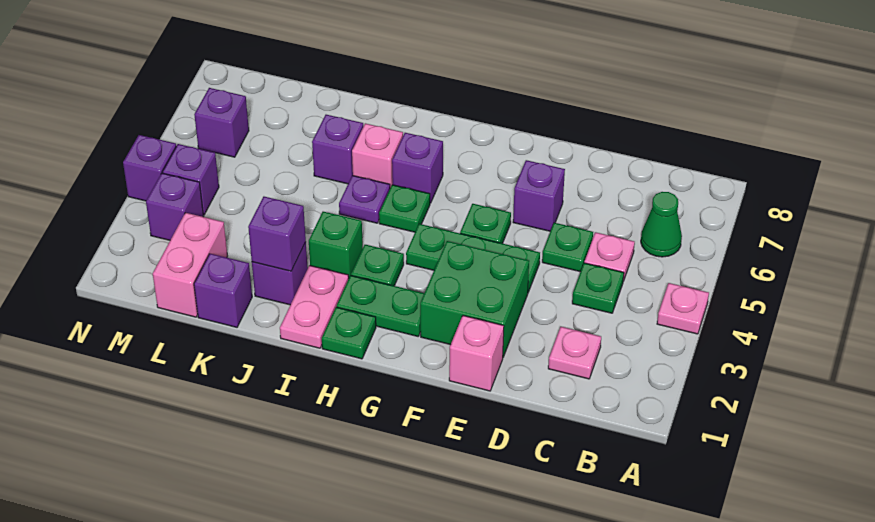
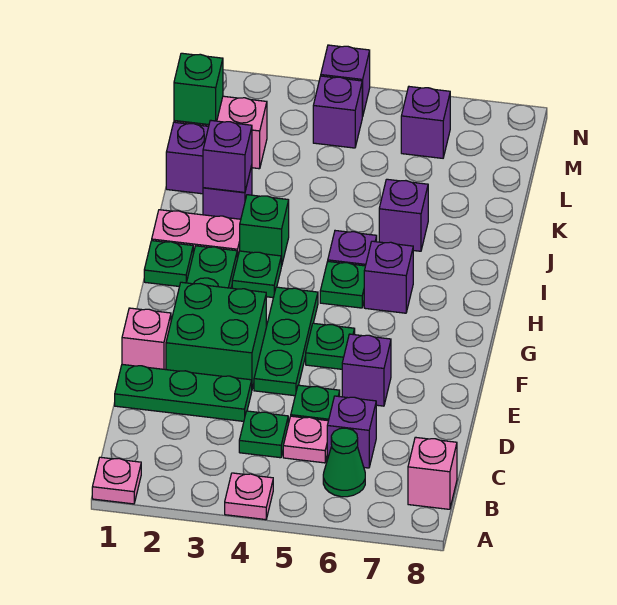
pink 1x1 plate [548,327,601,379] -> pink 1x1 plate moved to [92,457,141,504]
none -> green 1x3 plate [115,364,252,421]
pink 1x1 brick [352,123,403,188] -> pink 1x1 brick moved to [408,437,457,509]
none -> green 1x1 brick [174,53,223,125]
purple 1x1 brick [146,173,203,240] -> purple 1x1 brick moved to [327,396,376,468]

